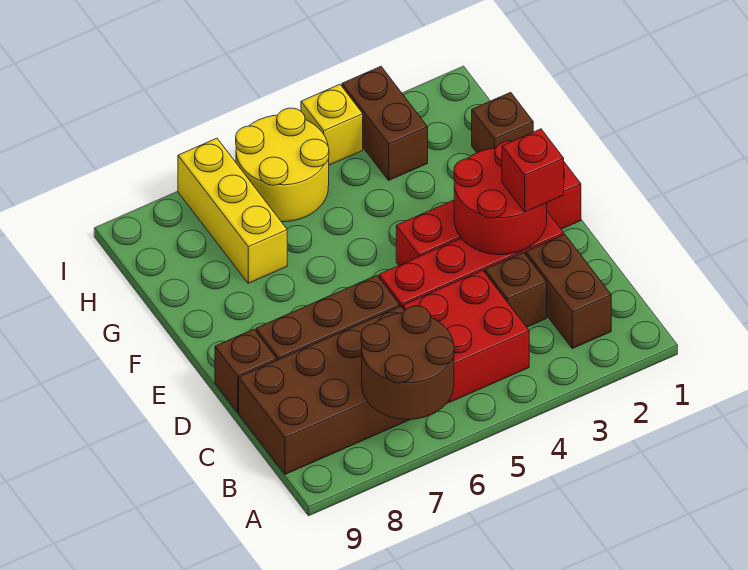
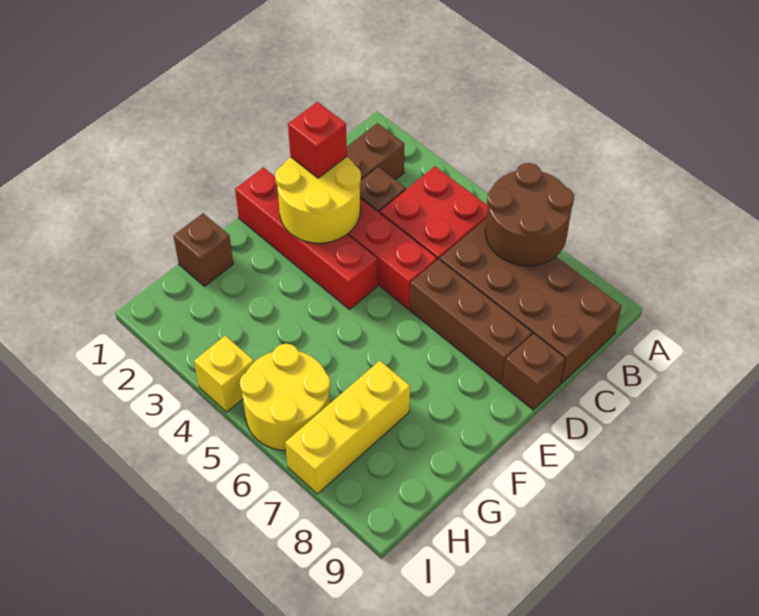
red 2x2 round brick [454,141,547,255] -> yellow 2x2 round brick [275,157,361,243]
brown 1x2 brick [342,66,428,180] -> none

